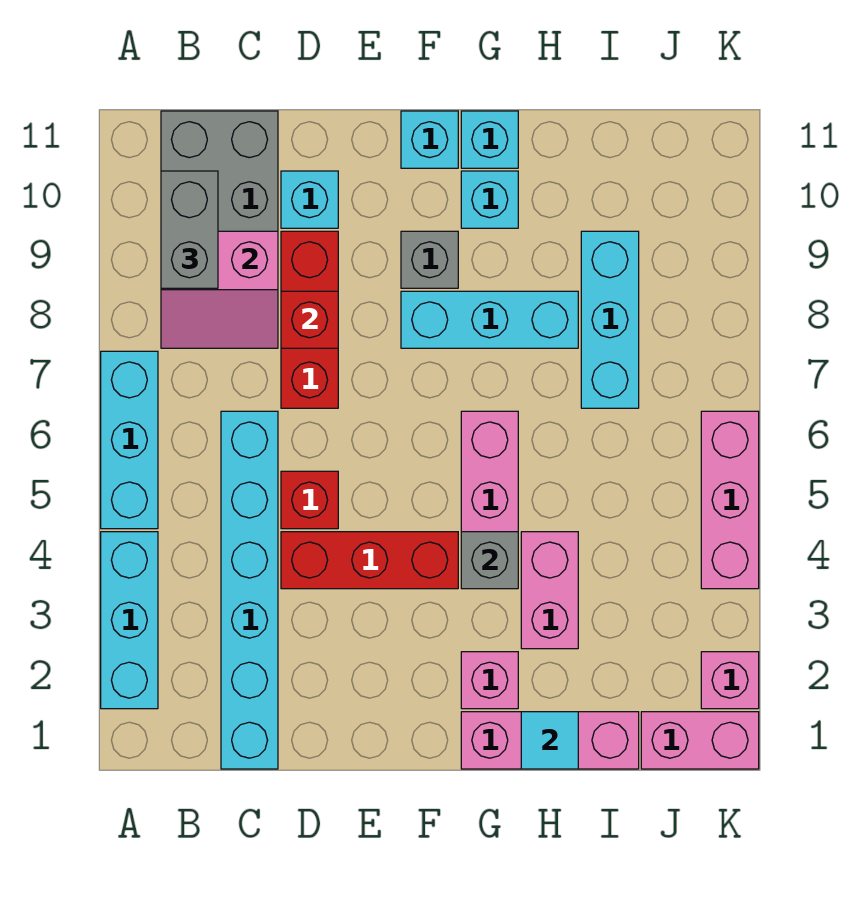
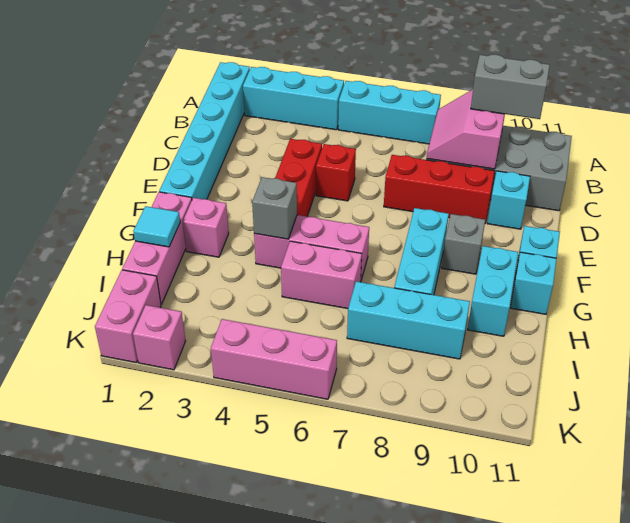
cyan 1x6 brick [221,411,278,769] -> cyan 1x6 brick turned to [159,62,250,199]
red 1x1 brick [281,291,338,348] -> none
cyan 1x1 brick [461,171,518,228] -> cyan 1x2 brick [468,246,518,336]
pink 1x2 brick [521,532,578,649] -> pink 1x2 brick moved to [281,241,362,309]

